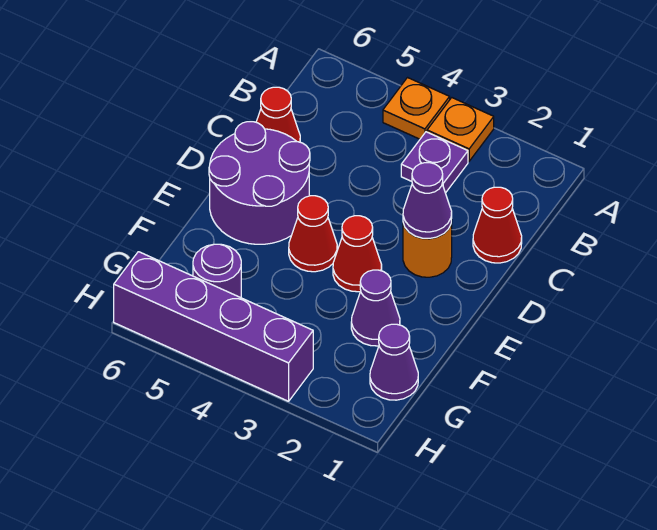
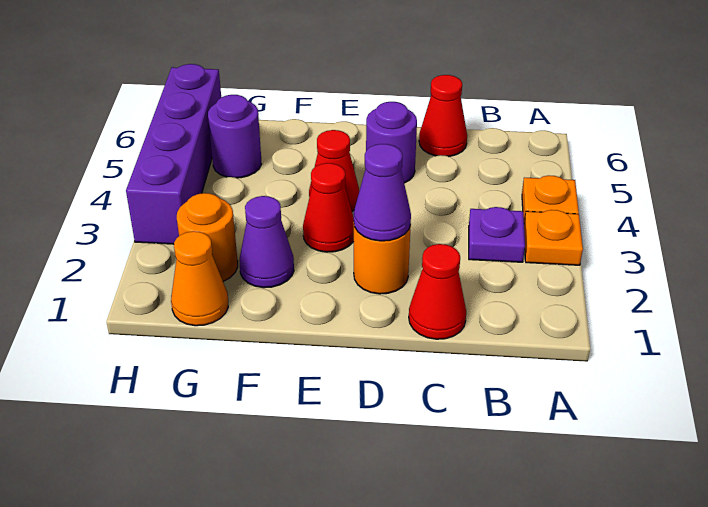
purple 2x2 round brick [209,122,310,244] -> purple 1x1 round brick [366,102,417,183]
purple 1x1 cone [370,324,418,400] -> orange 1x1 cone [171,231,228,326]
none -> orange 1x1 round brick [177,193,238,281]

